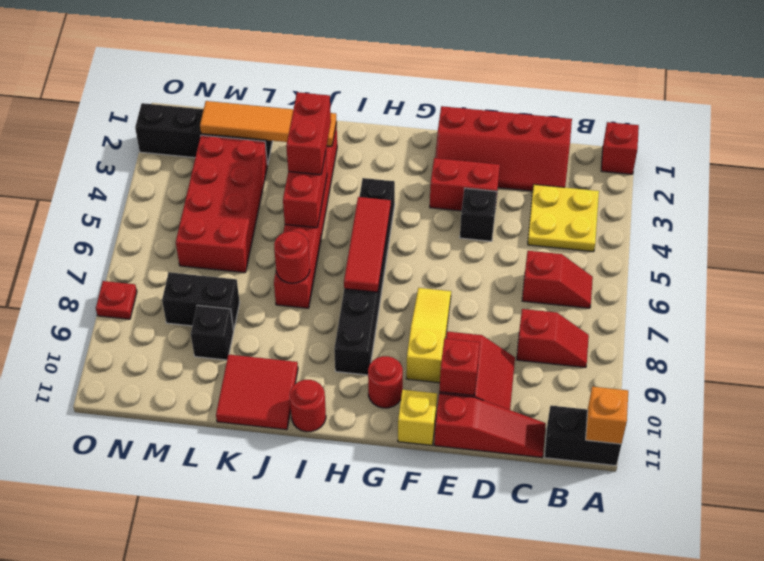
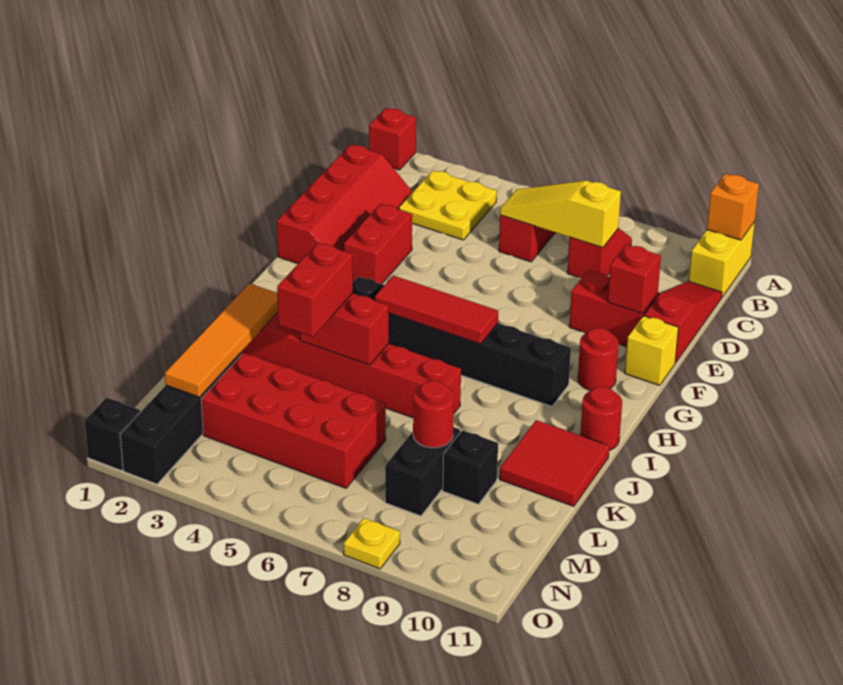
black 1x2 brick [545,406,621,466] -> yellow 1x2 brick [689,222,755,298]
black 1x1 brick [460,188,497,241] -> black 1x1 brick moved to [85,398,140,471]
yellow 1x3 slope [406,288,451,383] -> yellow 1x3 slope moved to [500,181,621,248]
red 1x2 brick [286,92,331,175] -> red 1x2 brick turned to [277,243,353,337]
red 1x1 round brick [274,231,310,283] -> red 1x1 round brick moved to [413,381,454,448]
red 1x1 plate [96,281,137,319] -> yellow 1x1 plate [344,518,400,569]

